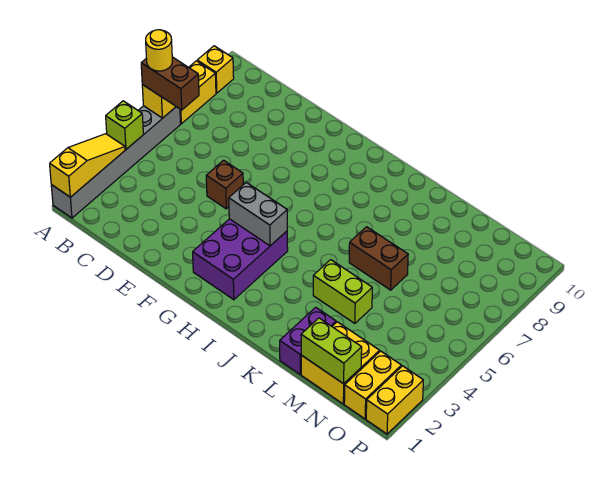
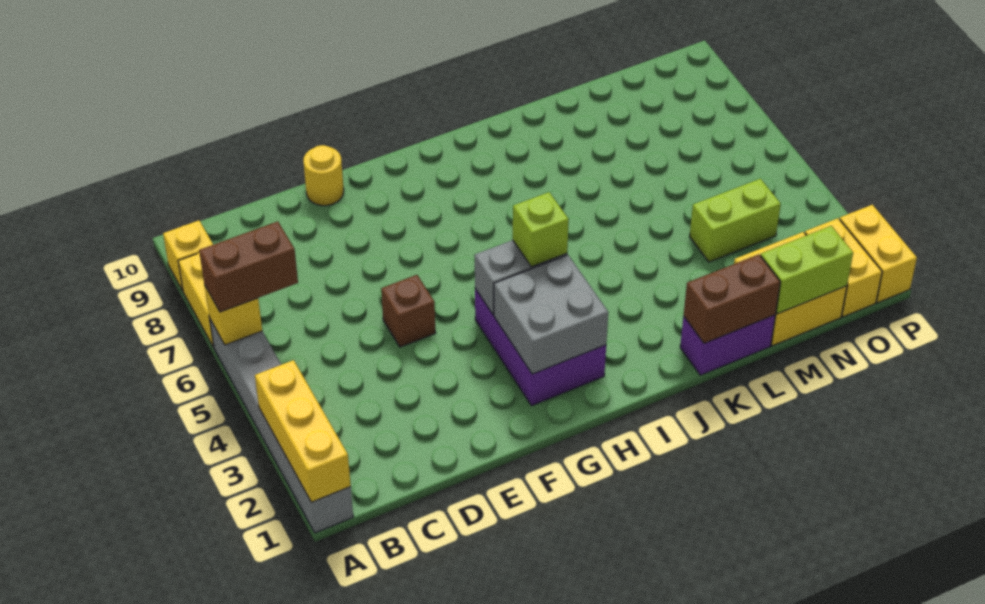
yellow 1x3 slope [50,134,125,197] -> yellow 1x3 brick [255,360,351,502]
lime 1x1 brick [106,101,143,149] -> lime 1x1 brick moved to [513,192,569,267]
yellow 1x1 round brick [146,30,172,71] -> yellow 1x1 round brick moved to [303,145,344,206]
none -> grey 2x2 brick [494,255,608,374]
lime 1x2 brick [313,260,372,323] -> lime 1x2 brick moved to [690,179,781,262]
brown 1x2 brick [349,227,408,290] -> brown 1x2 brick moved to [684,254,780,343]
purple 1x2 brick [280,307,336,374] -> purple 1x2 brick turned to [680,315,775,375]

